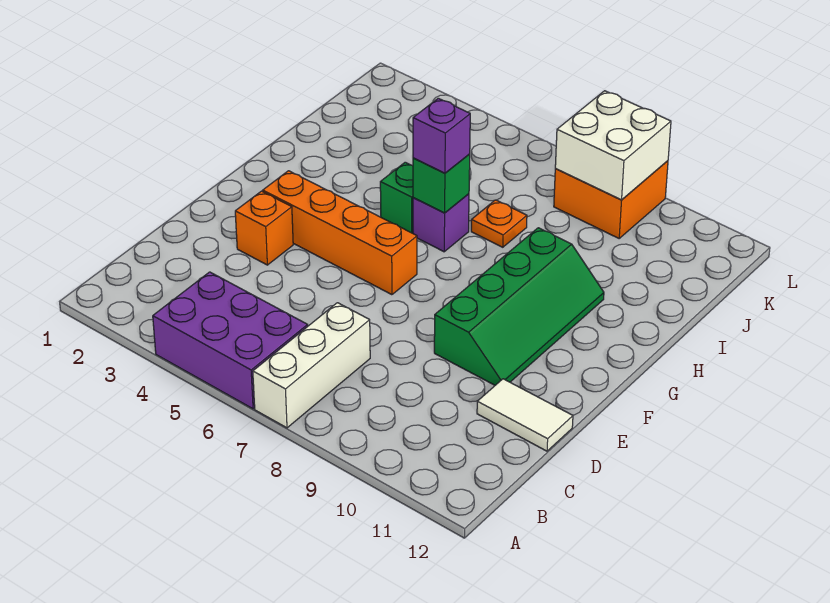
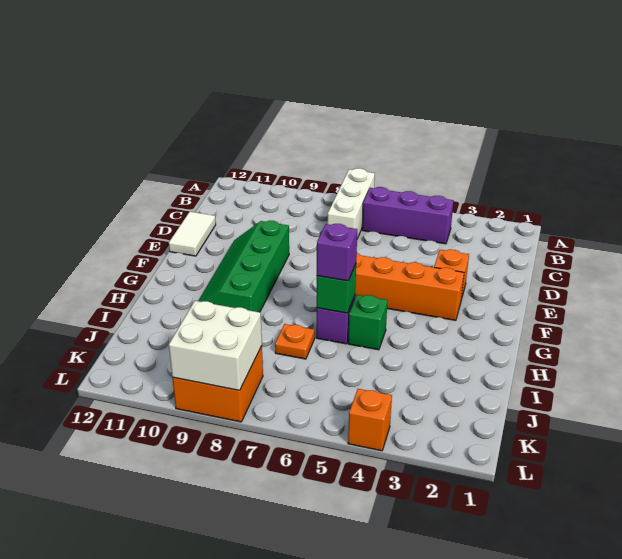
purple 2x3 brick [153,272,308,409] -> purple 1x3 brick [362,187,454,244]
white 1x2 tile [477,379,573,451] -> white 1x2 tile turned to [169,212,216,256]
none -> orange 1x1 brick [348,389,392,451]

